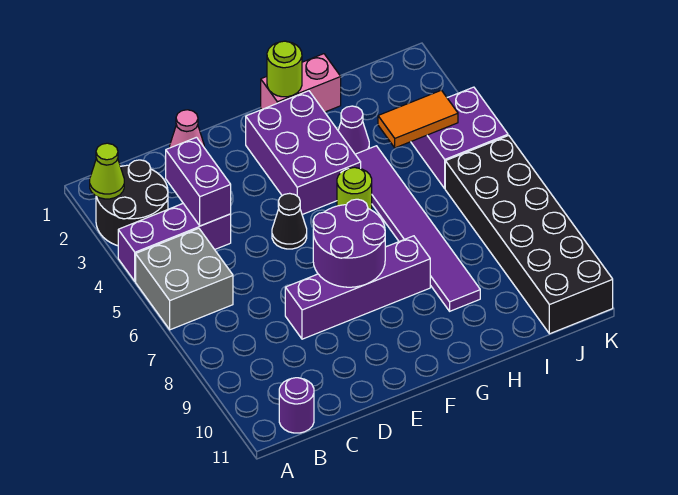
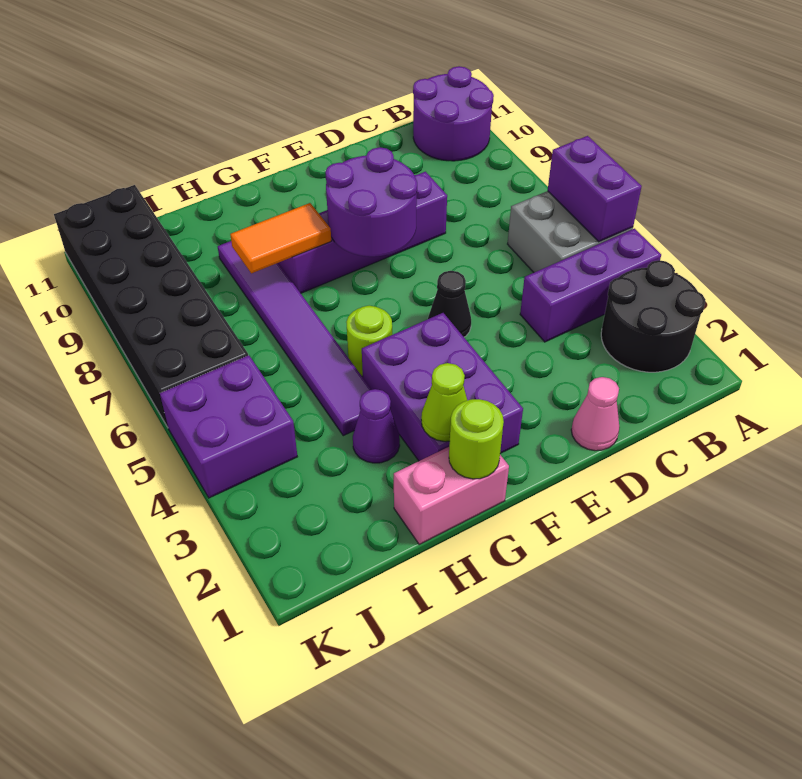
lime 1x1 cone [90,143,124,199] -> lime 1x1 cone moved to [421,363,467,442]
purple 1x1 round brick [279,378,314,433] -> purple 2x2 round brick [413,66,494,161]
purple 1x2 brick [166,137,231,226] -> purple 1x2 brick moved to [548,136,642,242]
orange 1x2 tile [378,90,458,148] -> orange 1x2 tile moved to [230,203,331,273]

